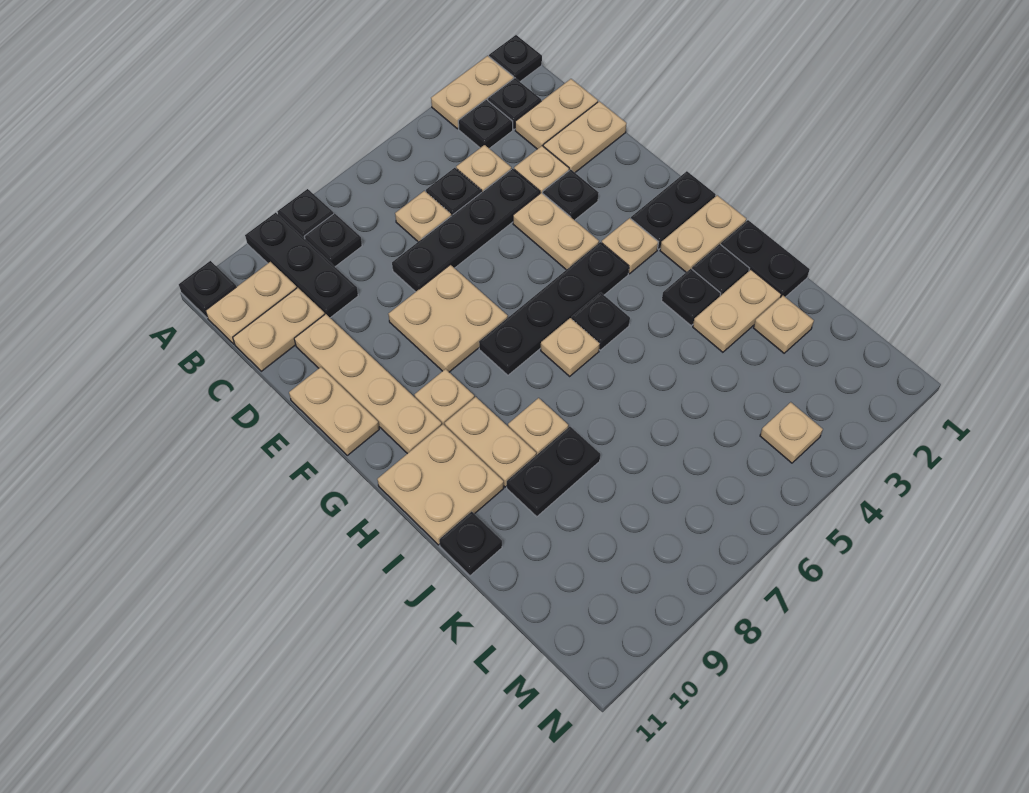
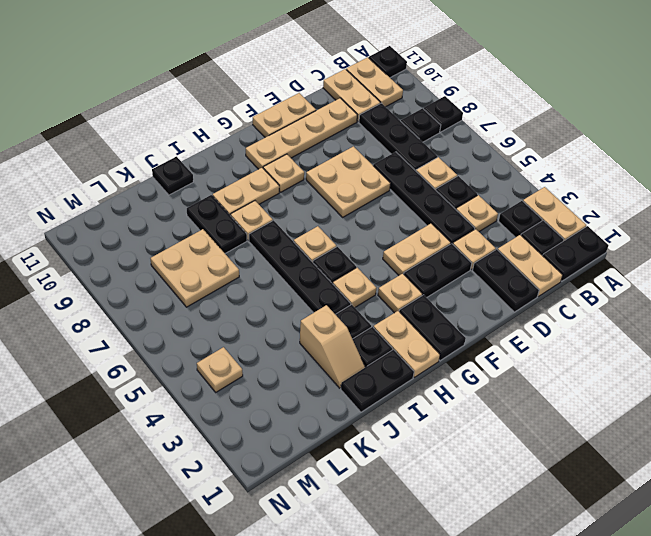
black 1x1 plate [489,35,542,82] -> black 1x2 plate [543,226,608,281]
black 1x3 plate [245,213,358,318] -> black 1x3 plate turned to [359,103,437,171]
tan 1x2 plate [543,101,627,172] -> black 1x2 plate [472,249,539,312]
black 1x1 plate [543,169,599,220] -> black 1x2 plate [404,244,472,298]
black 1x4 plate [479,242,629,375] -> black 1x4 plate moved to [249,220,351,314]
tan 2x2 plate [377,424,504,545] -> tan 2x2 plate moved to [150,229,239,307]
tan 1x2 plate [693,270,781,352] -> tan 1x2 slope [300,305,365,388]
tan 1x1 plate [754,296,814,353] -> tan 1x1 plate moved to [333,268,376,307]

